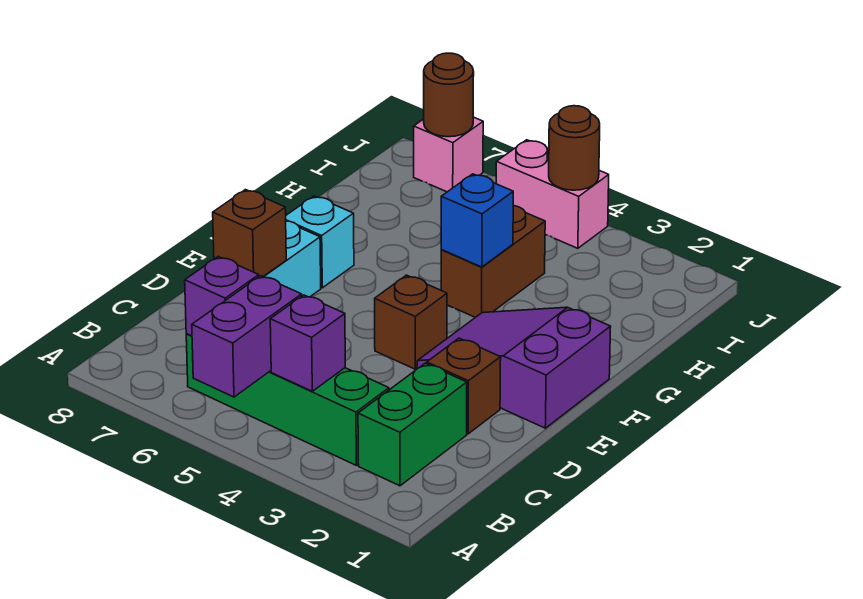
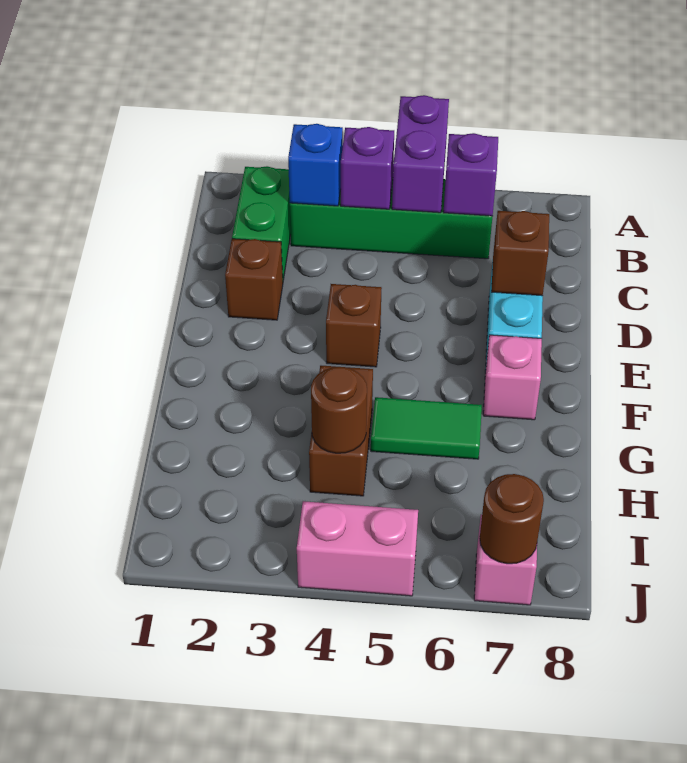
purple 2x3 slope [417,307,611,428] -> none
cyan 1x1 brick [286,196,354,288] -> pink 1x1 brick [483,335,542,420]
blue 1x1 brick [441,174,513,267] -> blue 1x1 brick moved to [288,124,343,206]
none -> green 1x2 tile [371,397,482,459]
brown 1x1 round brick [549,106,600,190] -> brown 1x1 round brick moved to [311,367,367,453]

